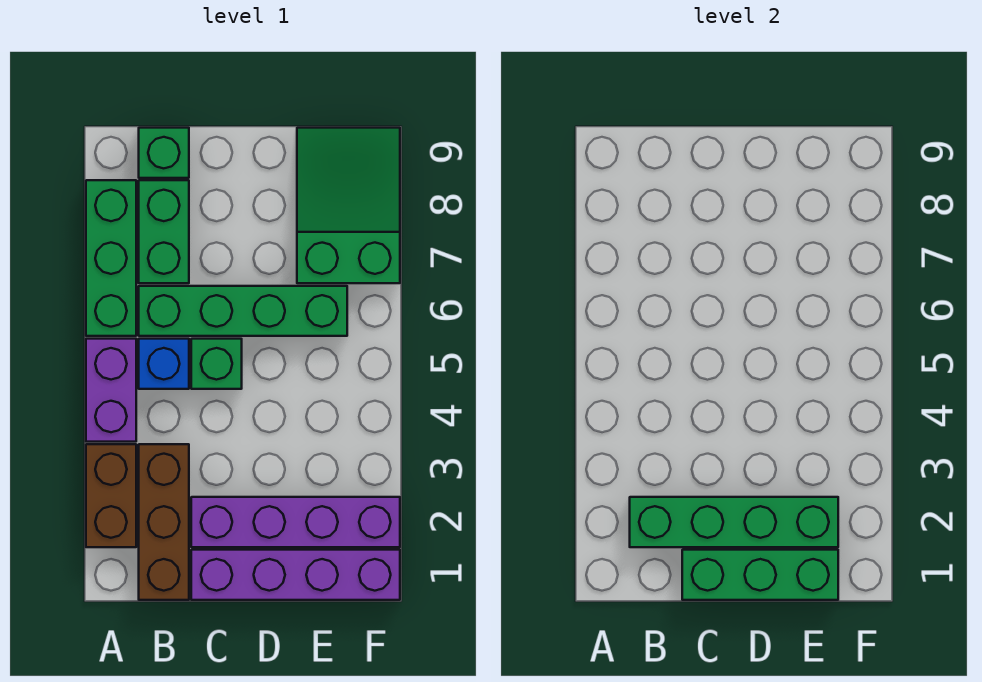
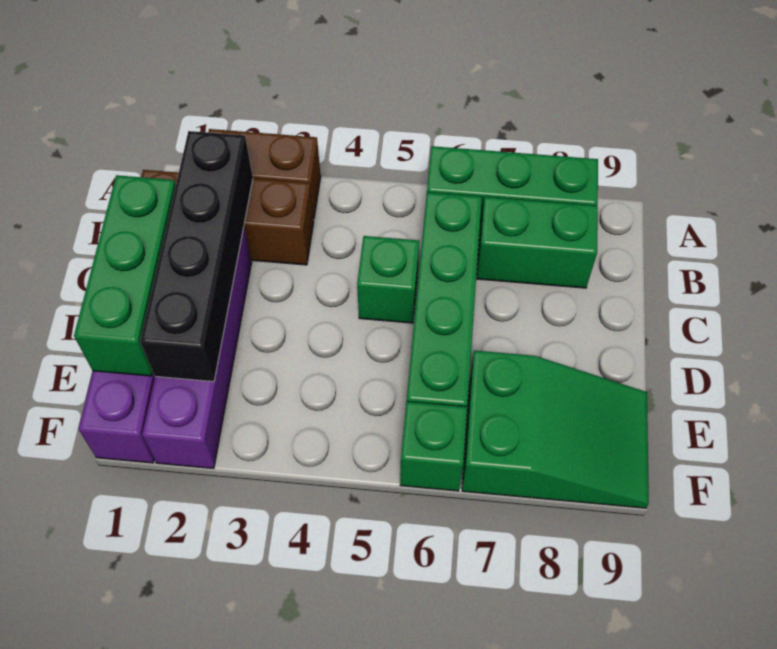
purple 1x2 brick [86,339,136,442] -> none
green 1x4 brick [630,497,838,547] -> black 1x4 brick [140,131,253,382]
blue 1x1 brick [139,339,189,389] -> none
green 1x1 brick [139,128,189,178] -> green 1x1 brick moved to [400,402,467,491]

